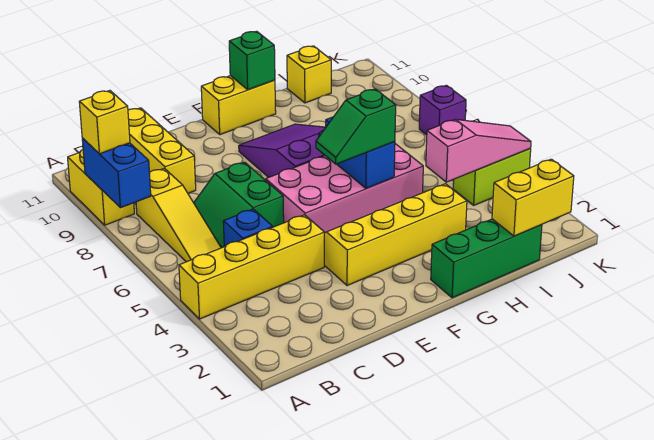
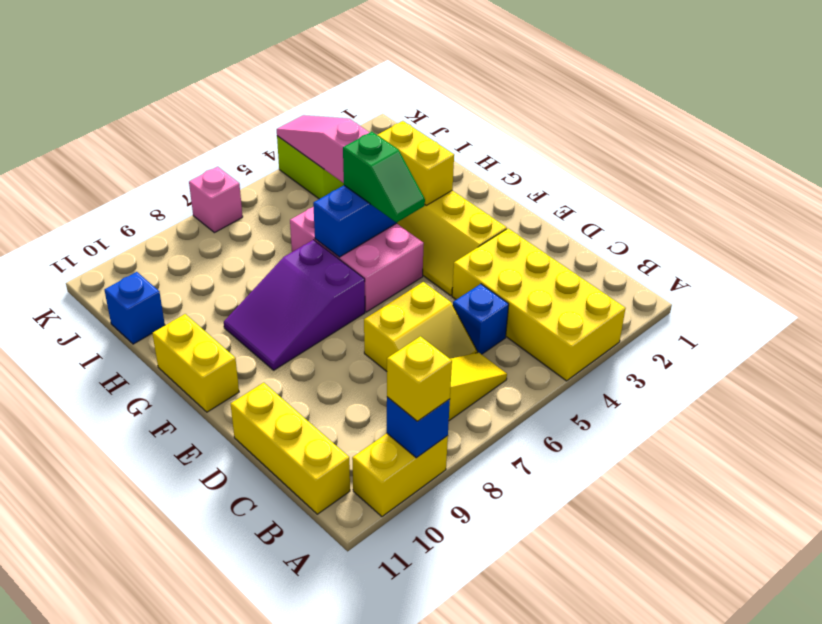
yellow 1x4 brick [179,215,324,319] -> yellow 2x4 brick [452,229,626,381]
blue 1x2 brick [82,138,151,208] -> blue 1x1 brick [387,397,450,458]
green 2x2 slope [194,162,284,248] -> yellow 2x2 slope [364,282,477,371]
yellow 1x3 brick [128,108,196,193] -> yellow 1x3 brick turned to [231,383,350,514]
pink 2x4 brick [266,144,423,233] -> pink 2x3 brick [290,207,424,312]
green 1x3 brick [431,219,542,298] -> none
green 1x1 brick [229,31,275,90] -> none
yellow 1x2 brick [492,159,574,236] -> yellow 1x2 brick moved to [378,121,454,205]
yellow 1x1 brick [287,46,331,103] -> blue 1x1 brick [104,272,165,344]
purple 1x1 brick [419,85,466,135] -> pink 1x1 brick [189,167,243,233]

